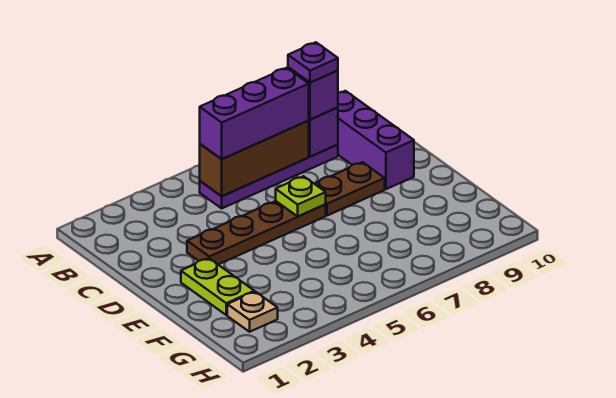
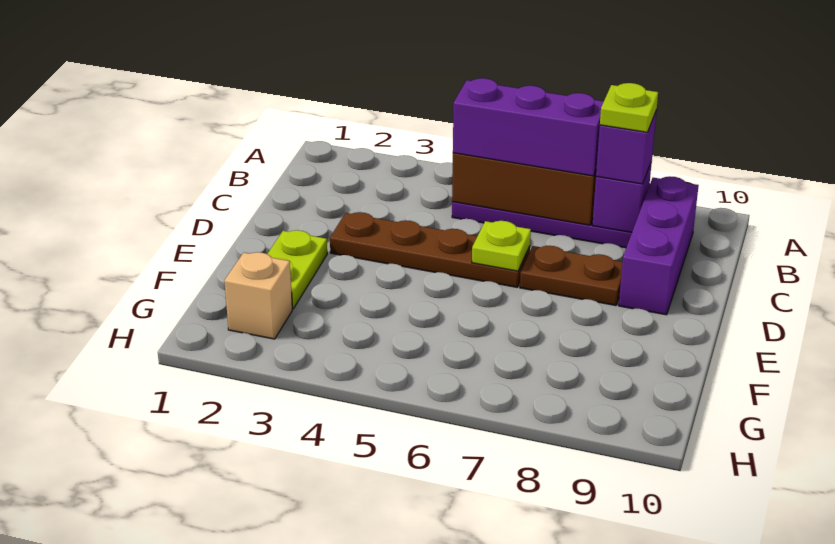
purple 1x1 plate [288,42,338,83] -> lime 1x1 plate [600,83,658,132]
tan 1x1 plate [227,292,278,332] -> tan 1x1 brick [224,252,292,339]

